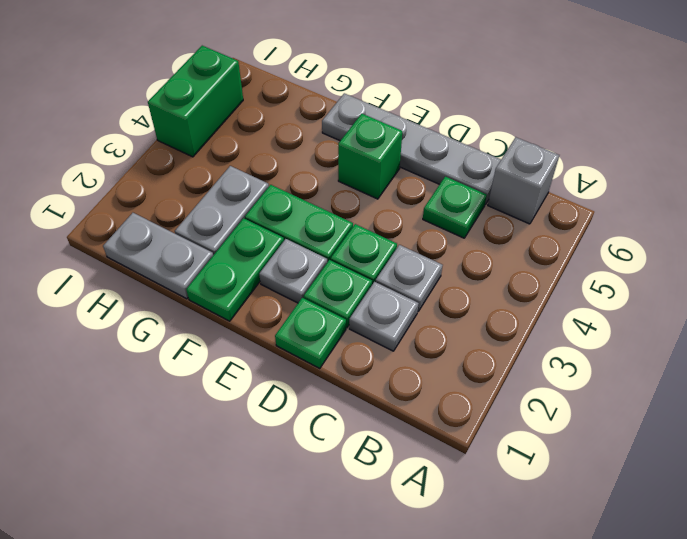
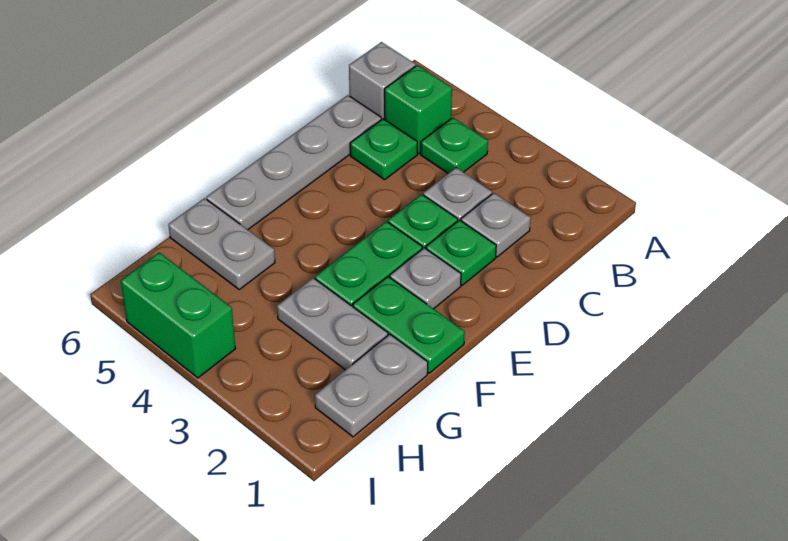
green 1x1 plate [275,298,346,369] -> green 1x1 plate moved to [421,118,488,173]
green 1x1 brick [338,114,402,199] -> green 1x1 brick moved to [385,65,452,154]
none -> grey 1x2 plate [168,198,275,289]

